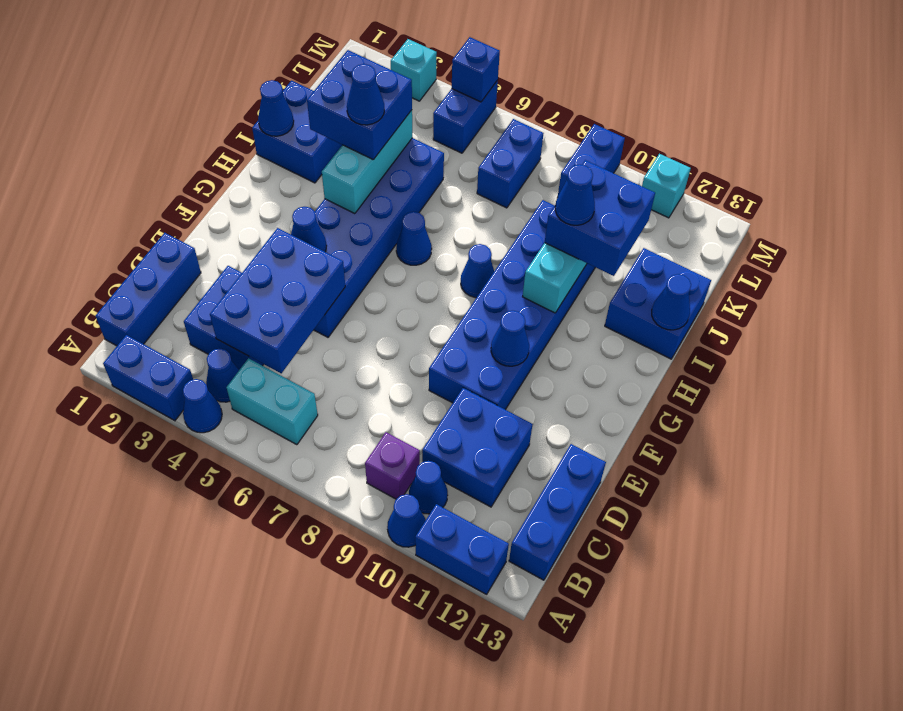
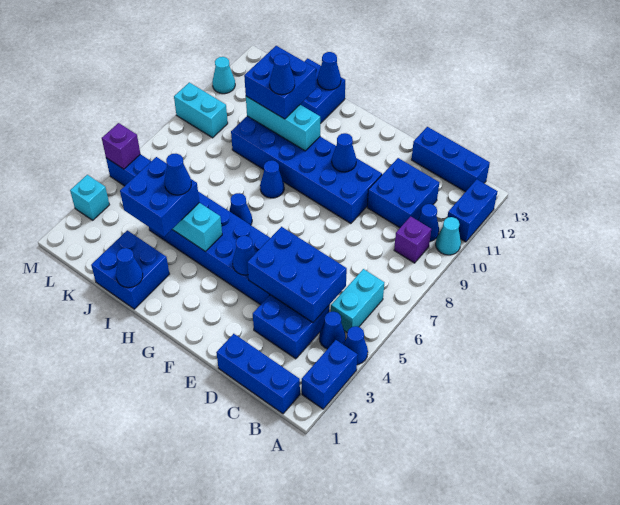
blue 1x1 cone [387,494,426,547] -> cyan 1x1 cone [436,217,461,255]
blue 1x2 brick [477,119,544,208] -> none
blue 1x2 brick [558,124,625,196] -> cyan 1x2 brick [174,82,228,138]
blue 1x1 brick [452,37,500,102] -> purple 1x1 brick [102,123,140,169]
cyan 1x1 brick [642,154,691,218] -> cyan 1x1 cone [212,57,235,94]

